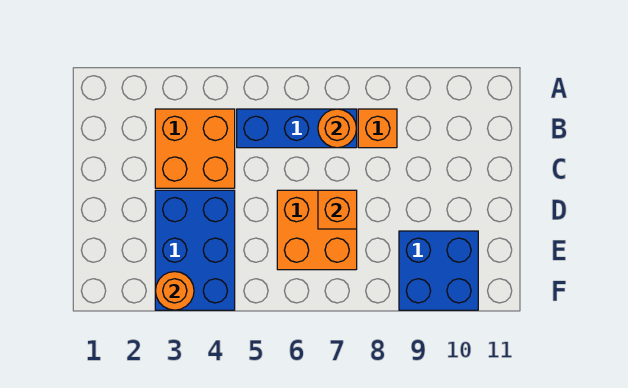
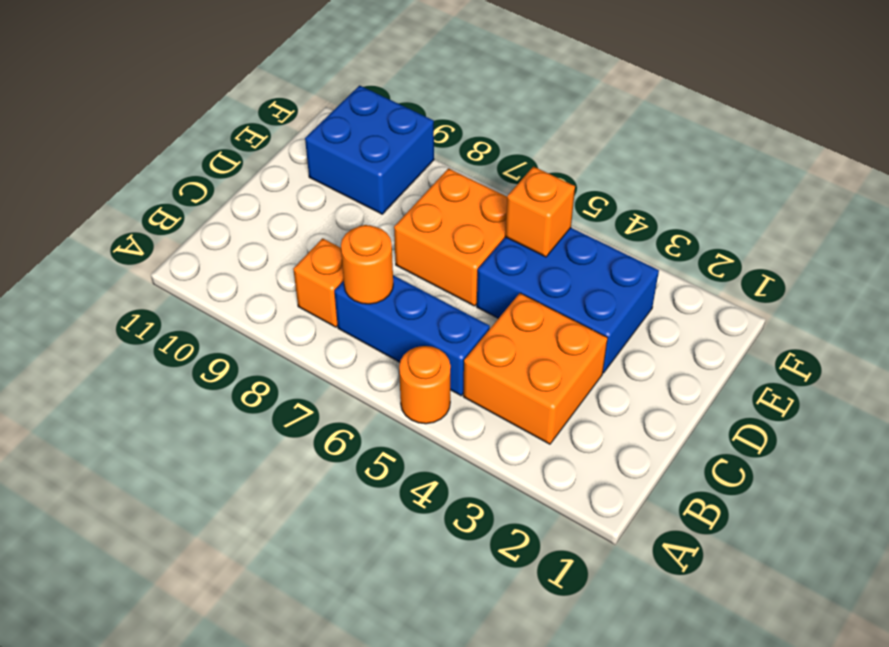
blue 2x3 brick [155,190,235,310] -> blue 2x3 brick turned to [477,228,659,373]
orange 1x1 brick [318,190,357,229] -> orange 1x1 brick moved to [505,167,575,257]
orange 1x1 round brick [155,272,194,310] -> orange 1x1 round brick moved to [399,346,451,424]

